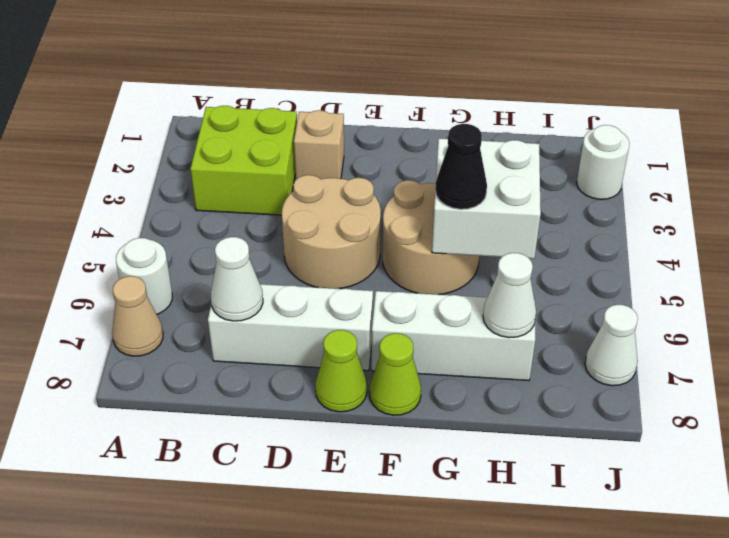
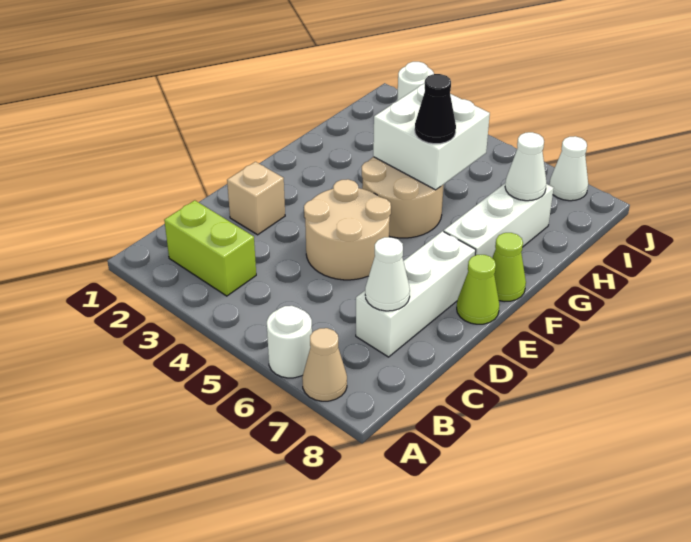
lime 2x2 brick [191,106,297,215] -> lime 1x2 brick [164,200,256,296]

